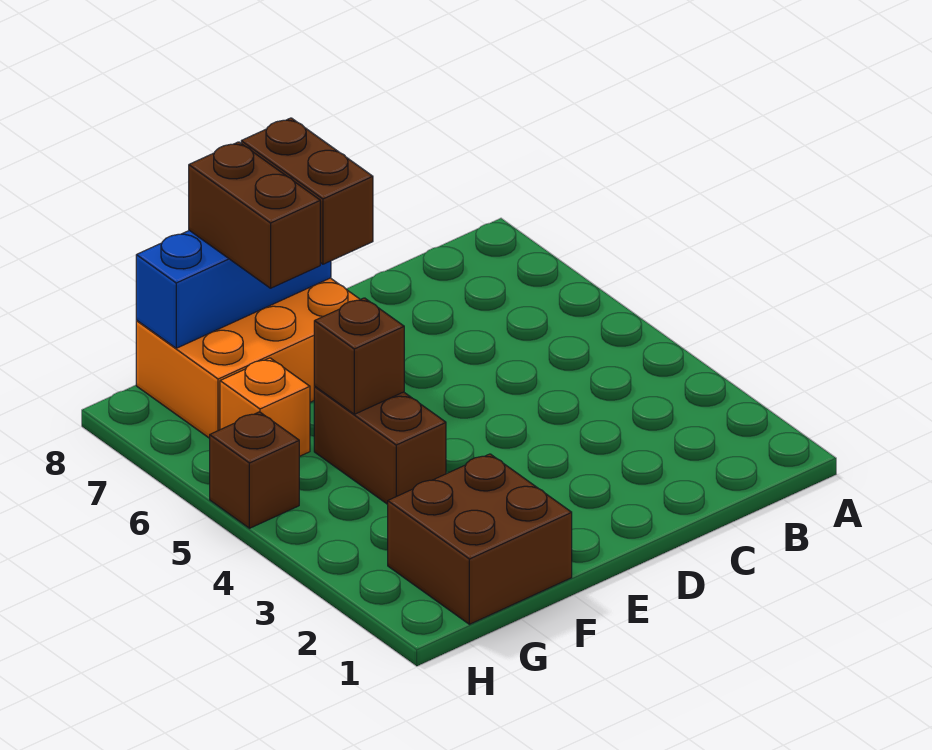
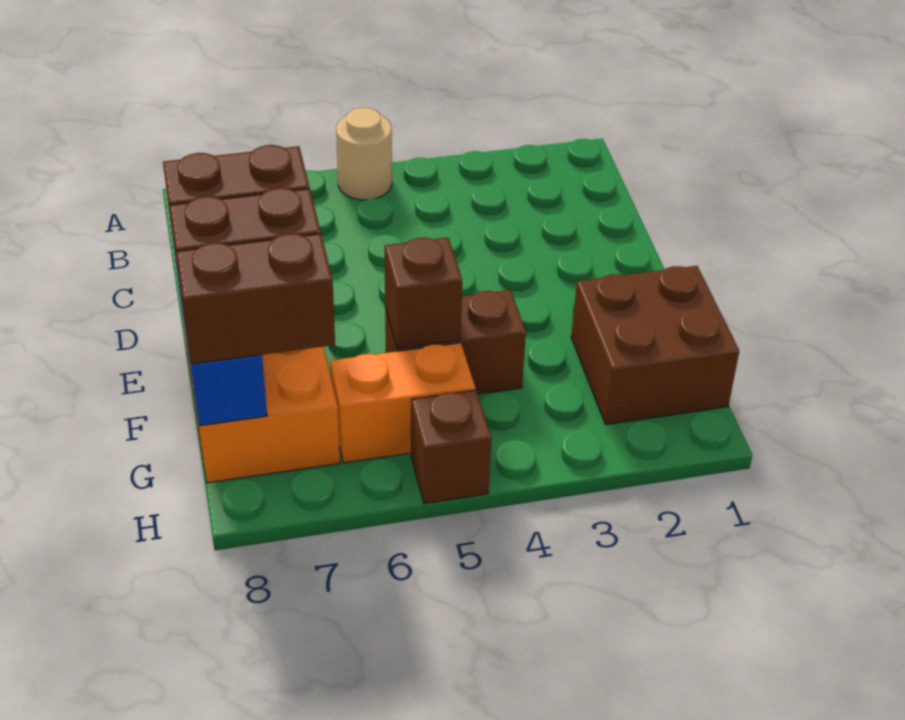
none -> tan 1x1 round brick [336,108,392,200]
orange 1x1 brick [220,358,310,456] -> orange 1x2 brick [330,343,475,463]
none -> brown 1x2 brick [176,234,335,364]

